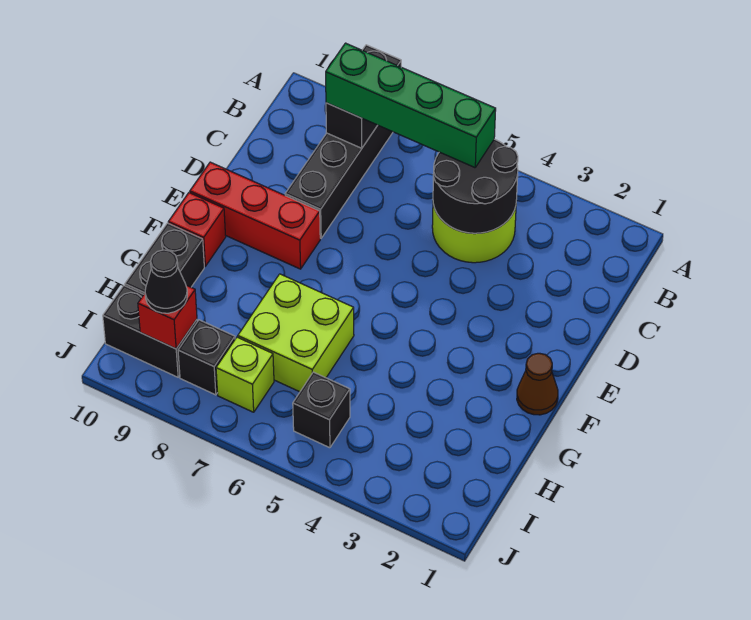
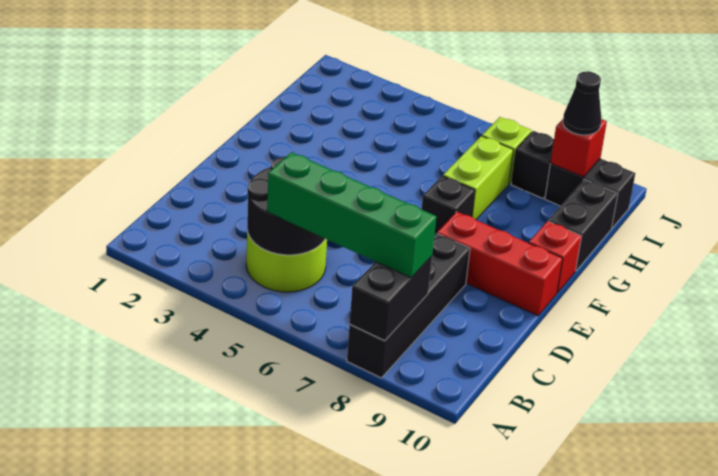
brown 1x1 cone [517,353,558,415] -> none
lime 2x2 brick [238,274,354,392] -> lime 1x2 brick [443,136,513,220]
black 1x1 brick [293,372,350,448] -> black 1x1 brick moved to [422,176,475,234]

